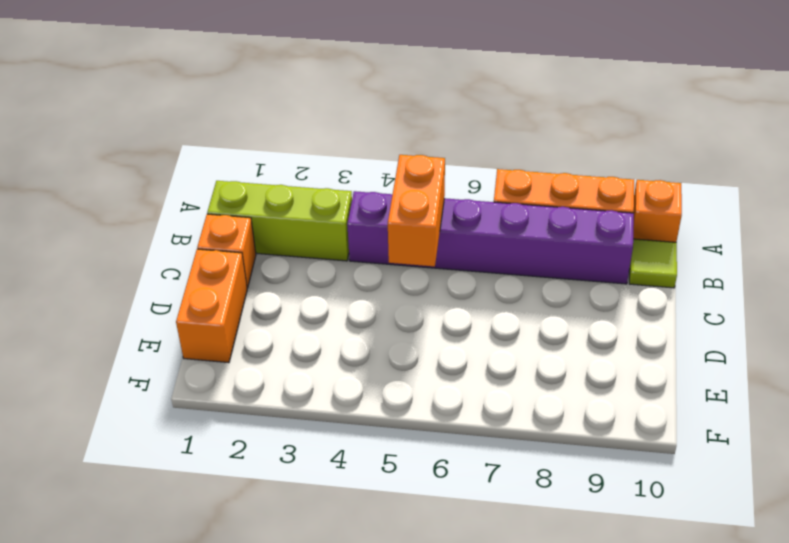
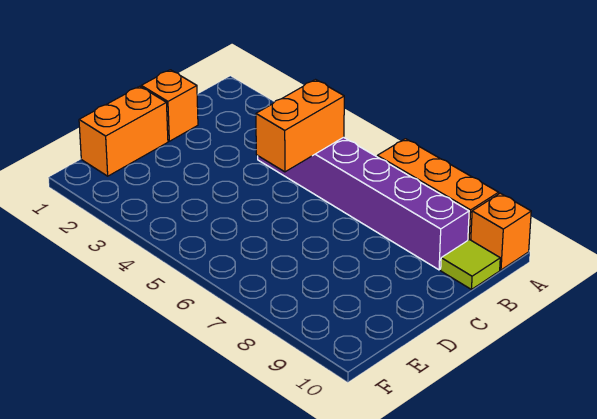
lime 1x3 brick [207,181,352,261] -> none

